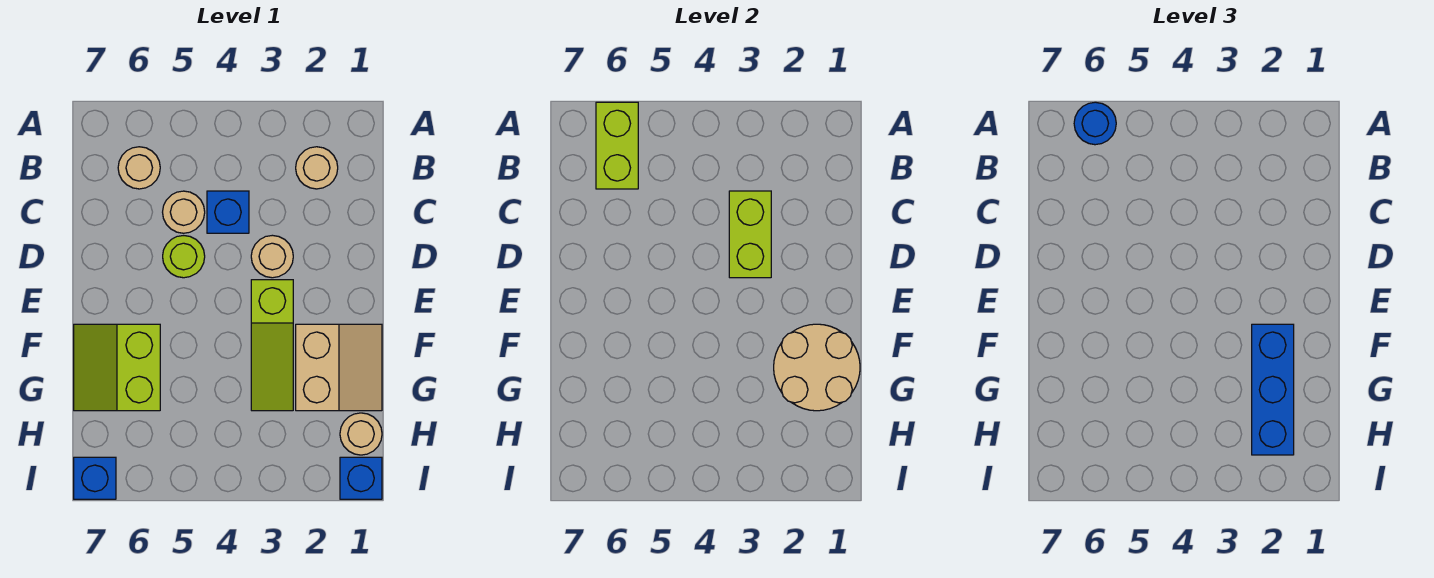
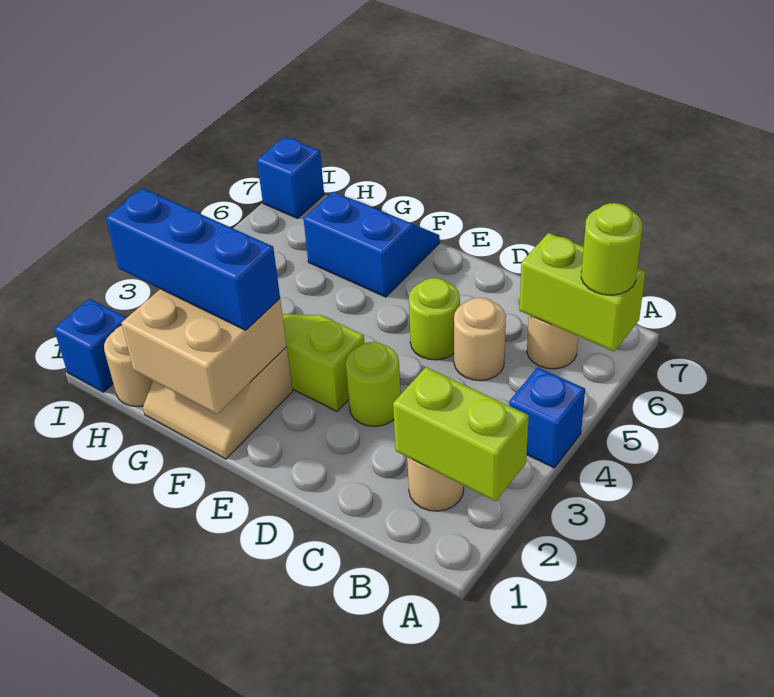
blue 1x1 round brick [1074,102,1116,145] -> lime 1x1 round brick [581,203,642,295]
lime 1x2 brick [729,191,771,278] -> lime 1x2 brick moved to [393,367,529,501]
blue 1x1 brick [207,191,249,233] -> blue 1x1 brick moved to [509,367,585,468]
tan 1x1 round brick [251,235,293,278] -> lime 1x1 round brick [346,342,401,426]
tan 2x2 round brick [774,324,860,411] -> tan 2x2 brick [121,289,287,414]
lime 2x2 slope [74,324,160,411] -> blue 2x2 slope [303,192,440,297]

